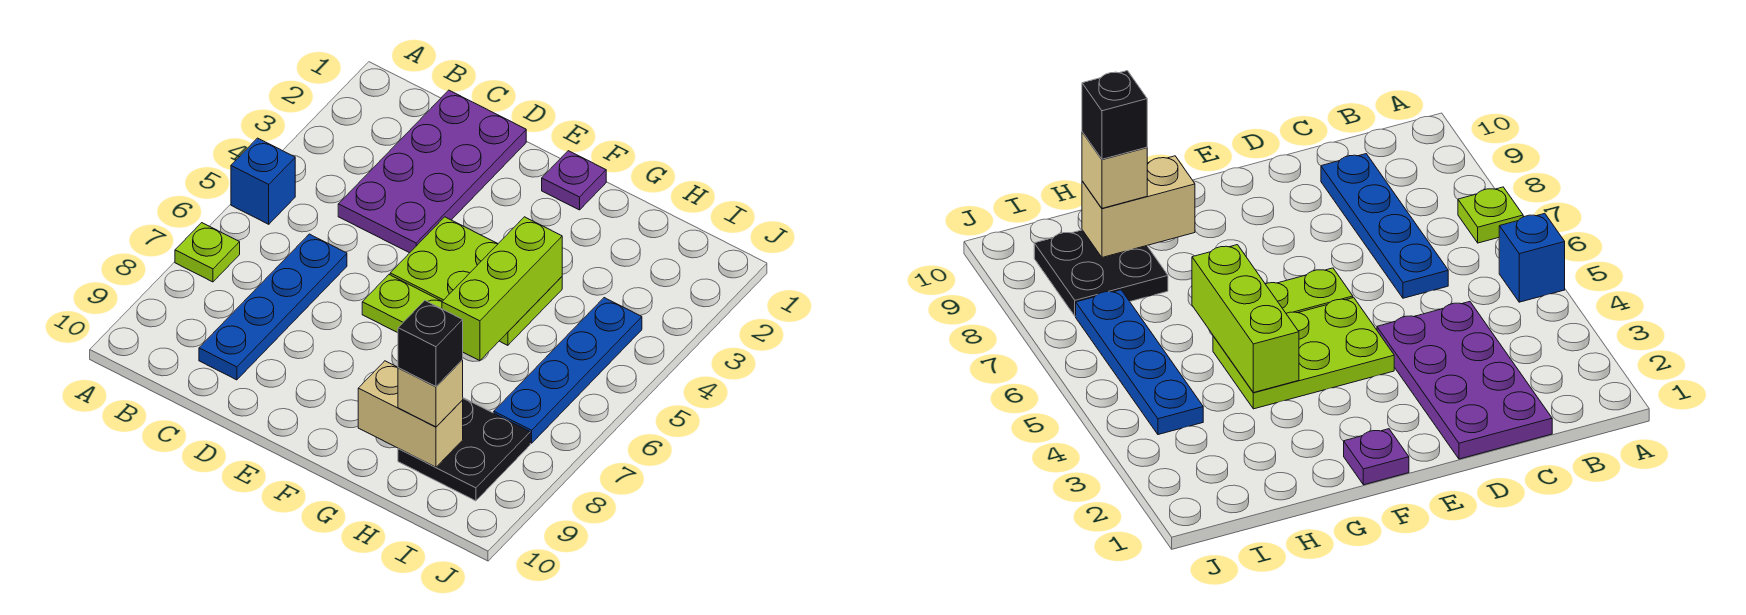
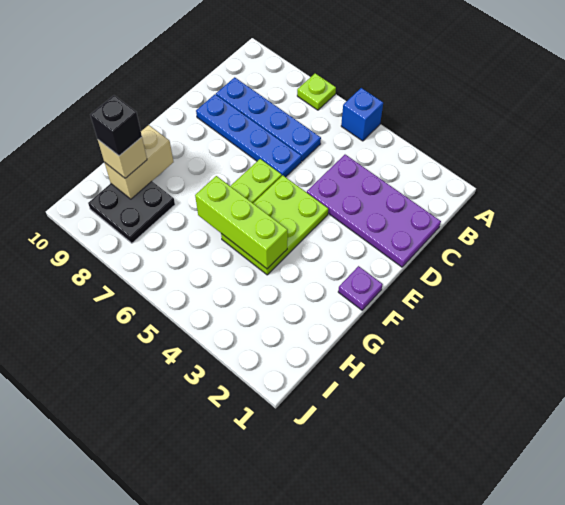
blue 1x4 plate [494,298,642,443] -> blue 1x4 plate moved to [196,94,302,177]

